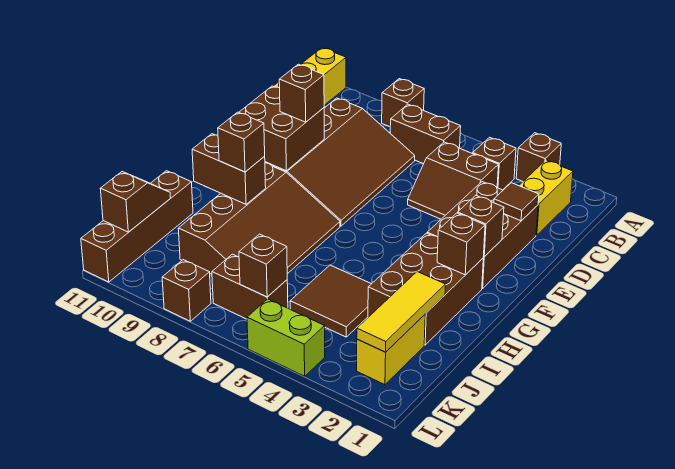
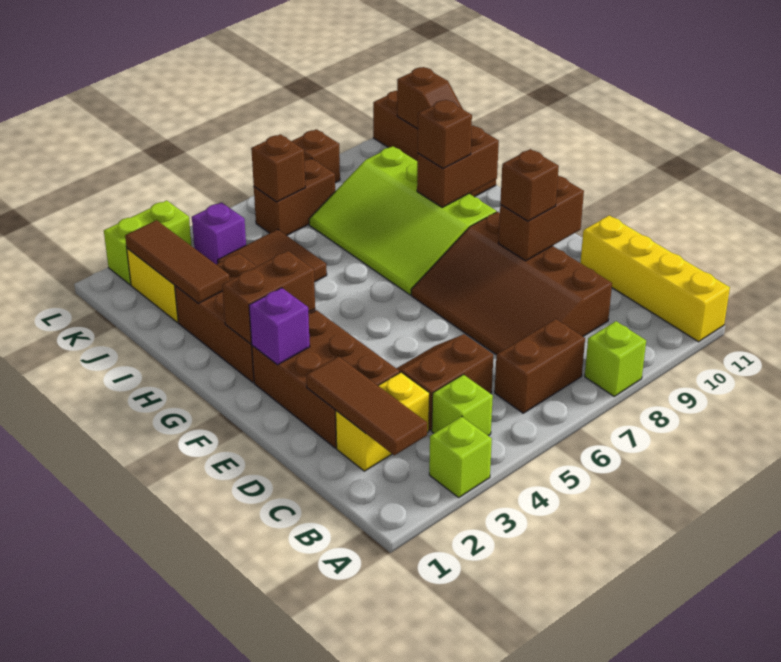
brown 1x1 brick [516,133,561,181] -> lime 1x1 brick [429,417,492,498]
brown 1x1 brick [382,79,424,127] -> lime 1x1 brick [585,321,646,396]
yellow 1x2 brick [519,160,573,235] -> yellow 1x2 brick turned to [336,372,430,471]
brown 1x1 brick [473,137,516,190] -> lime 1x1 brick [432,375,493,436]
brown 1x1 tile [494,183,539,221] -> brown 1x3 tile [306,356,427,455]
brown 2x2 brick [239,86,324,171] -> brown 1x2 brick [498,176,584,261]
brown 1x1 brick [458,195,504,257] -> purple 1x1 brick [249,288,310,365]
brown 1x1 brick [437,213,485,275] -> brown 1x2 brick [222,251,315,344]
brown 3x4 slope [178,163,340,274] -> lime 3x4 slope [309,146,496,295]
yellow 1x3 tile [357,271,445,352] -> brown 1x3 tile [125,220,230,303]
none -> purple 1x1 brick [192,202,246,264]
lime 1x2 brick [247,299,325,376] -> lime 1x2 brick moved to [104,200,192,285]

